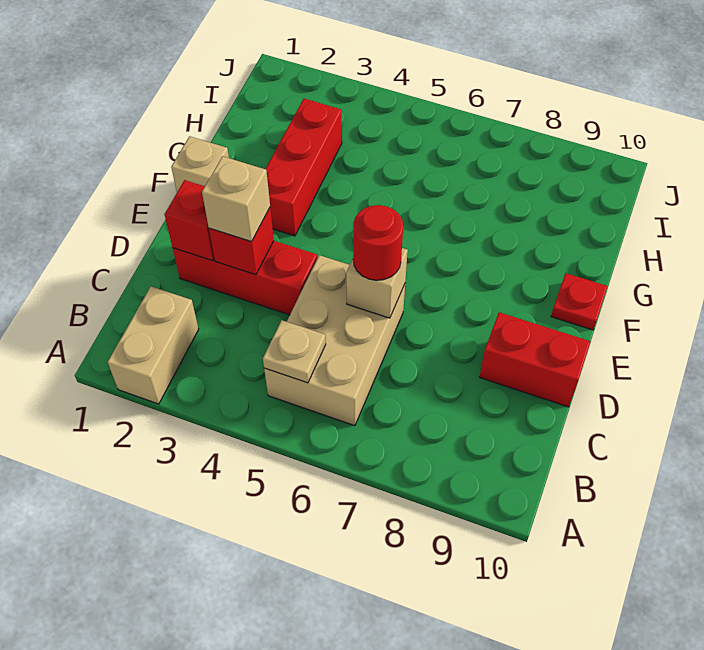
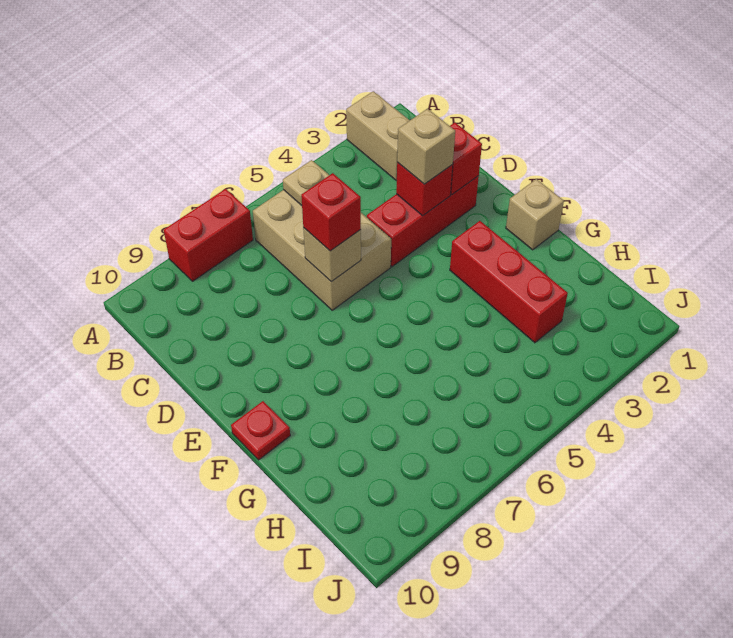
red 1x1 round brick [353,205,403,280] -> red 1x1 brick [301,173,361,251]
red 1x2 brick [480,312,591,407] -> red 1x2 brick moved to [164,189,253,281]

